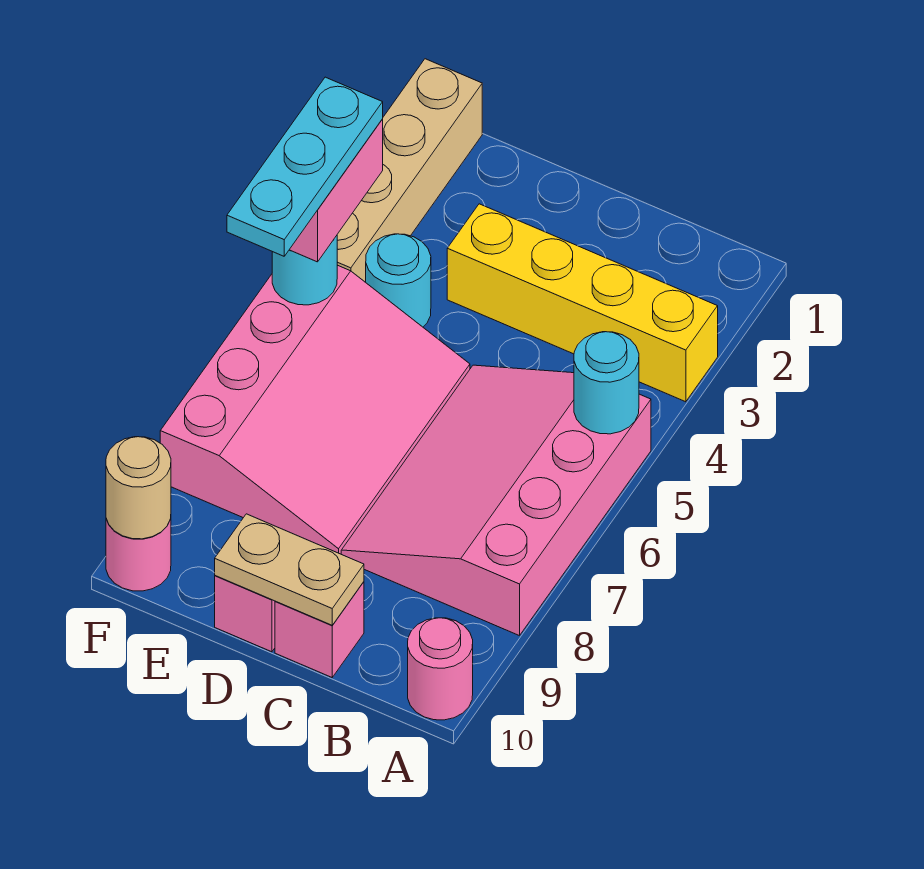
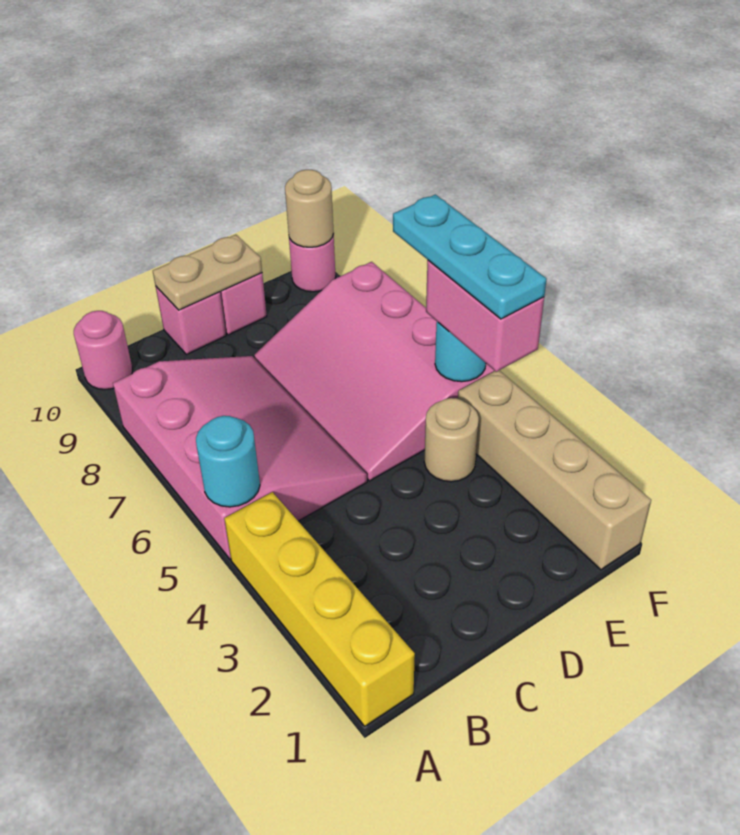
yellow 1x4 brick [447,204,718,402] -> yellow 1x4 brick turned to [224,492,415,726]
cyan 1x1 round brick [366,234,431,327] -> tan 1x1 round brick [424,398,479,482]

